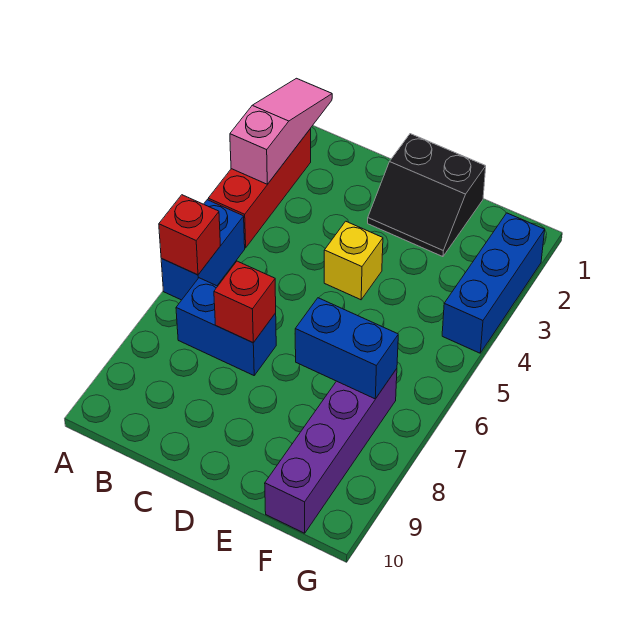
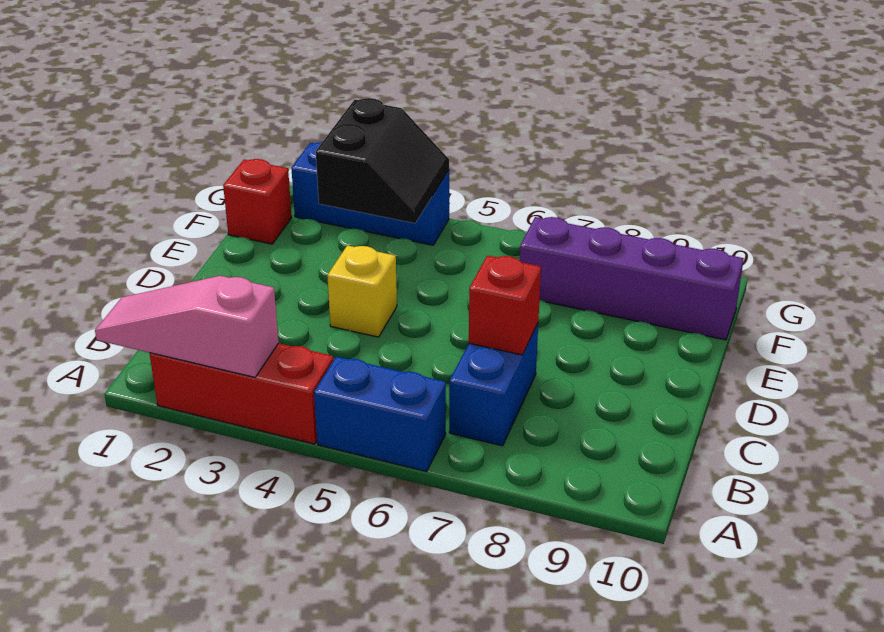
red 1x1 brick [159,195,220,275] -> red 1x1 brick moved to [223,159,292,244]
black 2x2 slope [368,134,486,257] -> black 2x2 slope moved to [316,98,449,223]
blue 1x2 brick [295,298,398,399] -> none

